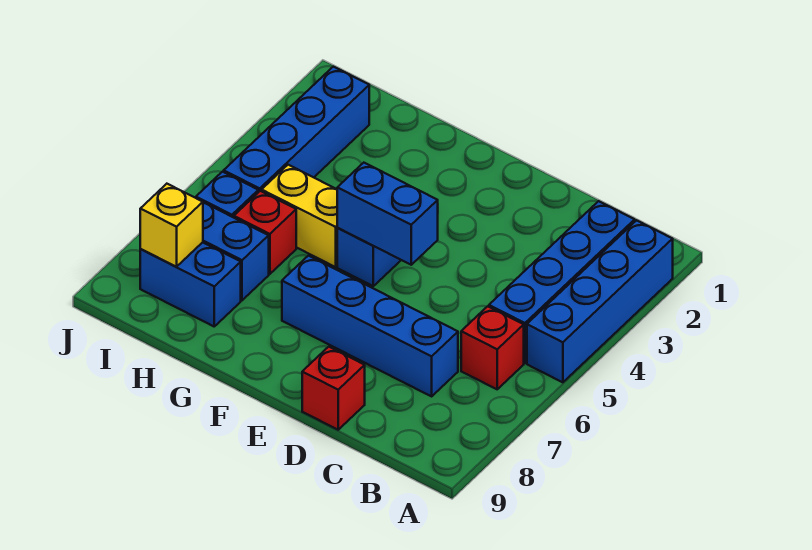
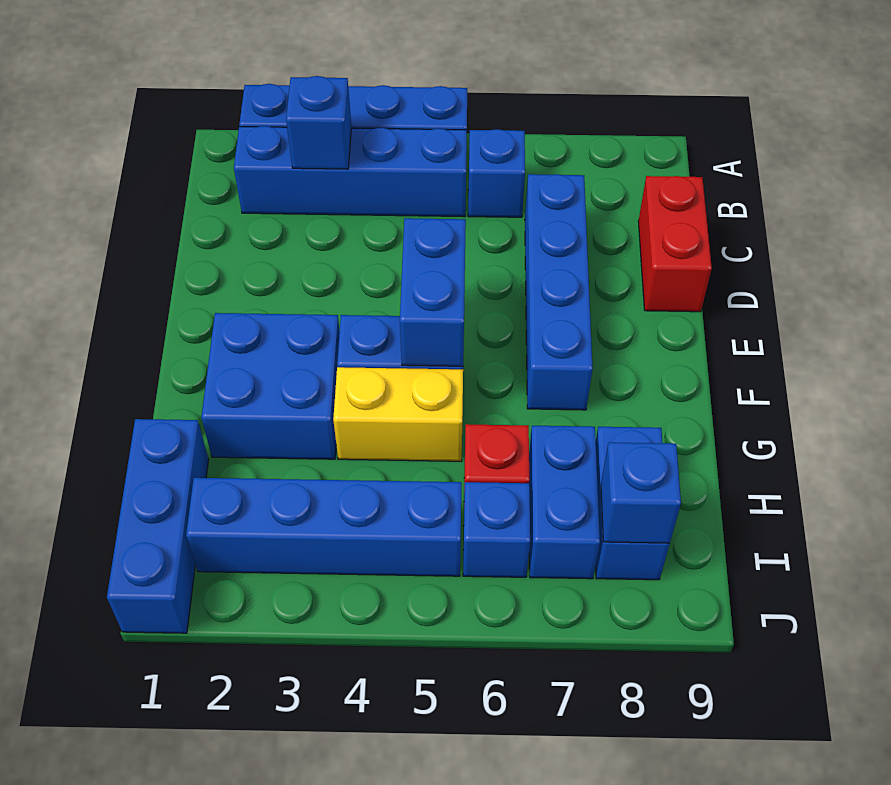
none -> blue 1x1 brick [286,76,351,169]
red 1x1 brick [461,306,524,389] -> blue 1x1 brick [468,129,525,217]
red 1x1 brick [302,347,365,430] -> red 1x2 brick [638,176,712,312]
none -> blue 2x2 brick [201,313,340,459]
yellow 1x2 brick [262,165,337,267] -> yellow 1x2 brick turned to [333,367,463,461]
none -> blue 1x3 brick [107,419,208,633]
yellow 1x1 brick [140,184,203,267] -> blue 1x1 brick [601,442,681,544]

